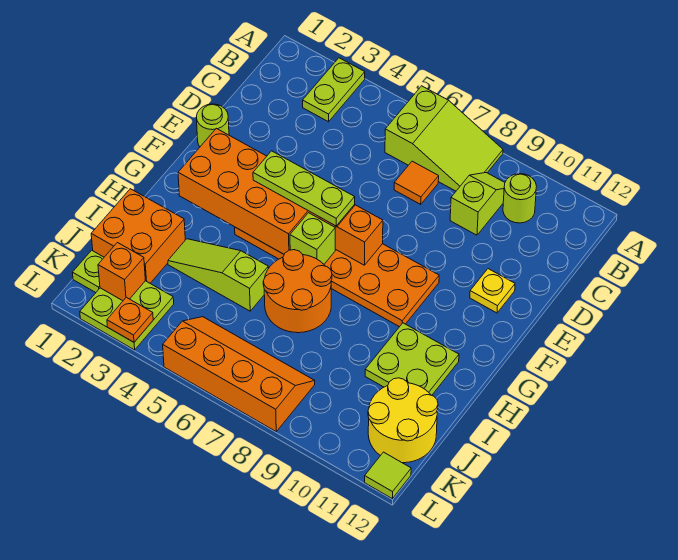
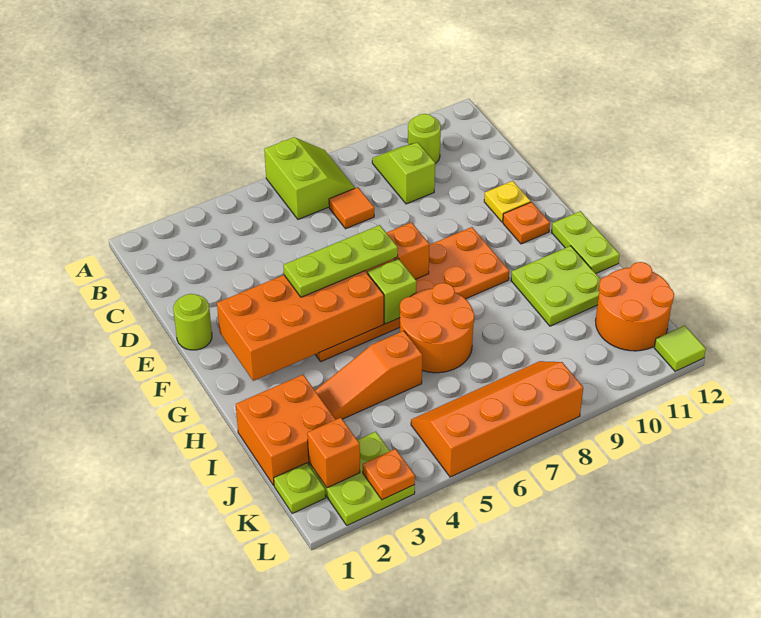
lime 1x2 plate [303,58,365,122] -> lime 1x2 plate moved to [552,211,620,273]
lime 2x3 slope [385,86,503,191] -> lime 2x2 slope [264,137,355,219]
none -> orange 1x1 plate [503,202,550,244]
lime 1x3 slope [168,239,268,311] -> orange 1x3 slope [315,331,422,419]
yellow 2x2 round brick [368,378,438,463] -> orange 2x2 round brick [596,262,674,351]

